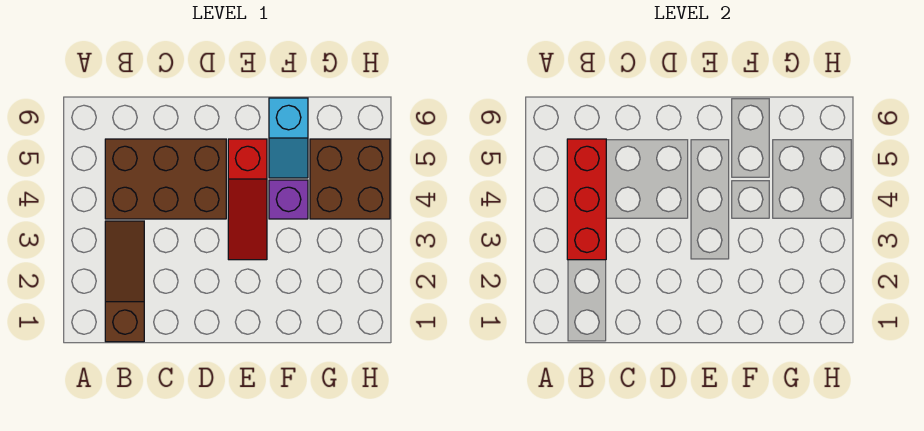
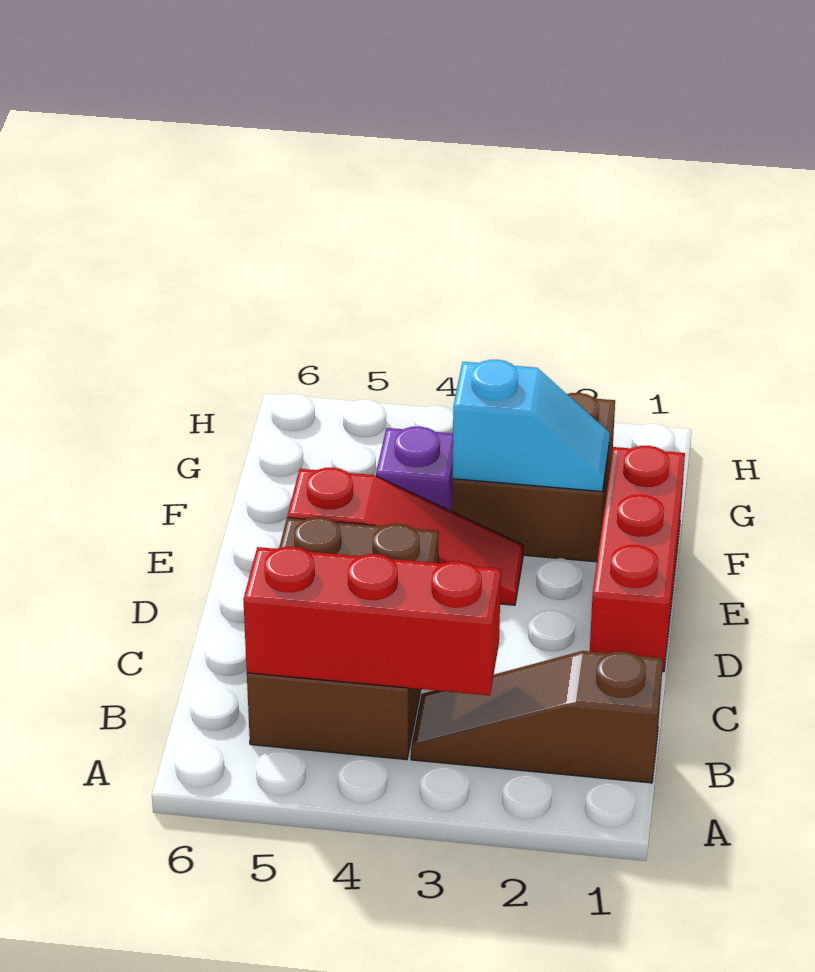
none -> red 1x3 brick [590,446,685,672]
cyan 1x2 slope [269,98,308,178] -> cyan 1x2 slope moved to [452,360,610,492]
brown 2x2 brick [310,139,390,219] -> brown 2x2 brick moved to [452,393,615,562]

